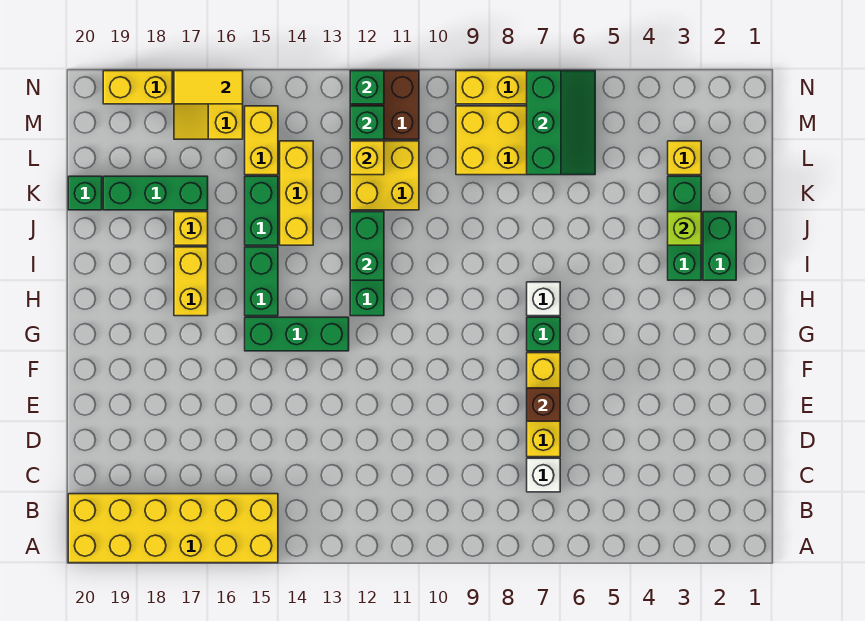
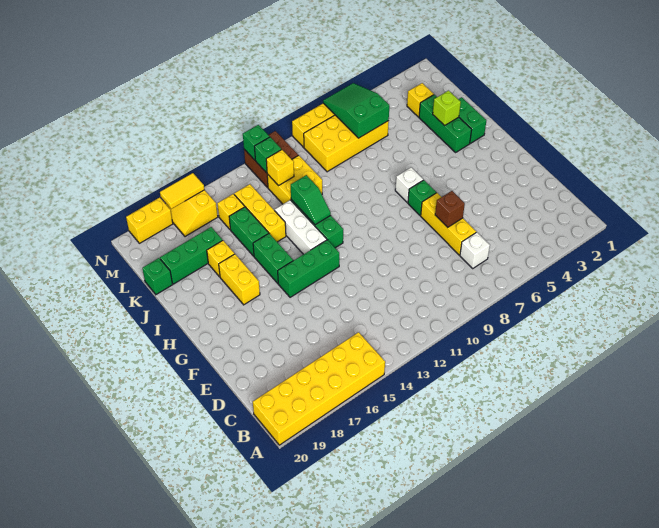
none -> white 1x3 brick [275,200,327,254]
green 1x2 brick [350,212,384,280] -> green 1x2 slope [291,175,331,225]
green 2x3 slope [527,71,595,175] -> green 2x3 slope turned to [323,83,389,138]
yellow 1x2 brick [245,106,278,175] -> yellow 1x1 brick [217,194,245,229]

